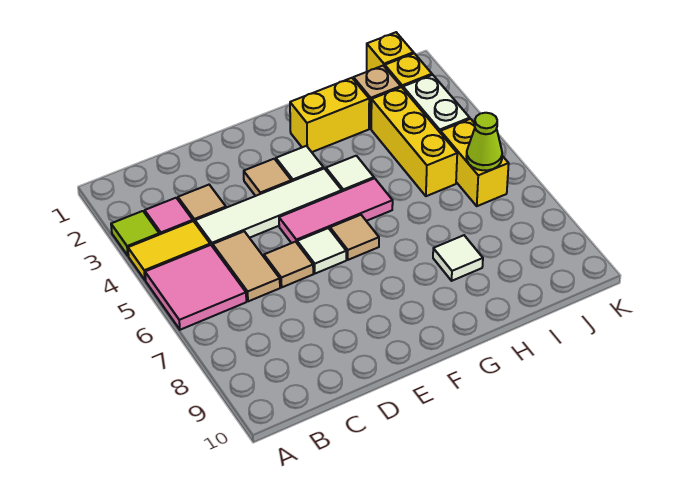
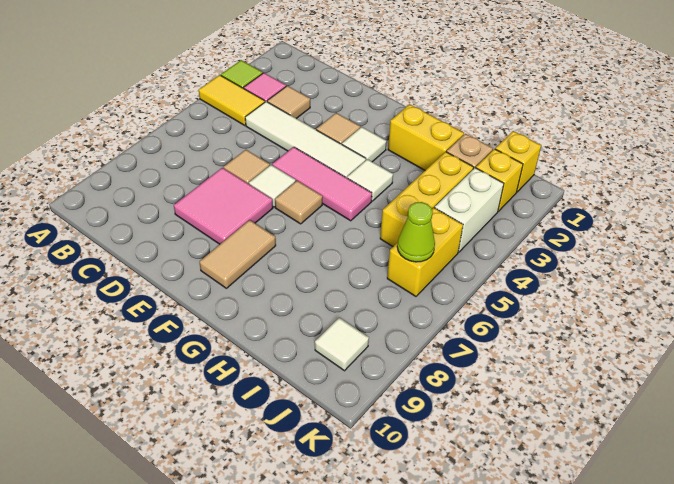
pink 2x2 tile [145,245,246,330] -> pink 2x2 tile moved to [174,168,273,244]
tan 1x2 tile [213,231,280,301] -> tan 1x2 tile moved to [200,220,276,288]
white 1x1 tile [433,235,483,281] -> white 1x1 tile moved to [315,318,369,371]

